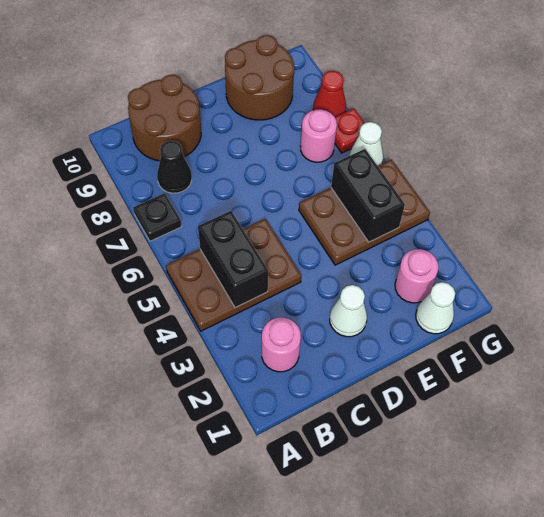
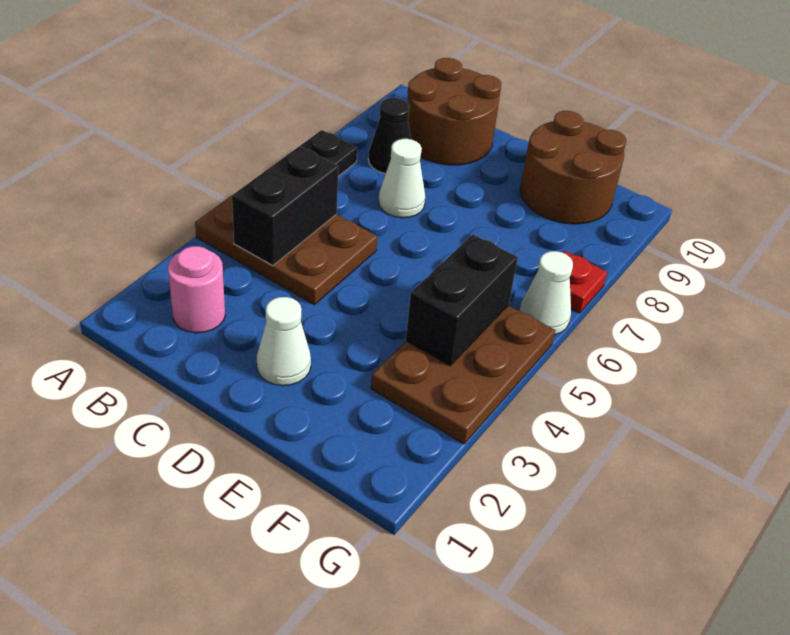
brown 2x3 plate [299,160,430,265] -> brown 2x3 plate turned to [371,305,555,444]
white 1x1 cone [416,282,455,334] -> white 1x1 cone moved to [379,139,425,218]
pink 1x1 round brick [395,249,439,303] -> none
pink 1x1 round brick [300,109,337,162] -> none
red 1x1 cone [313,71,346,117] -> none

